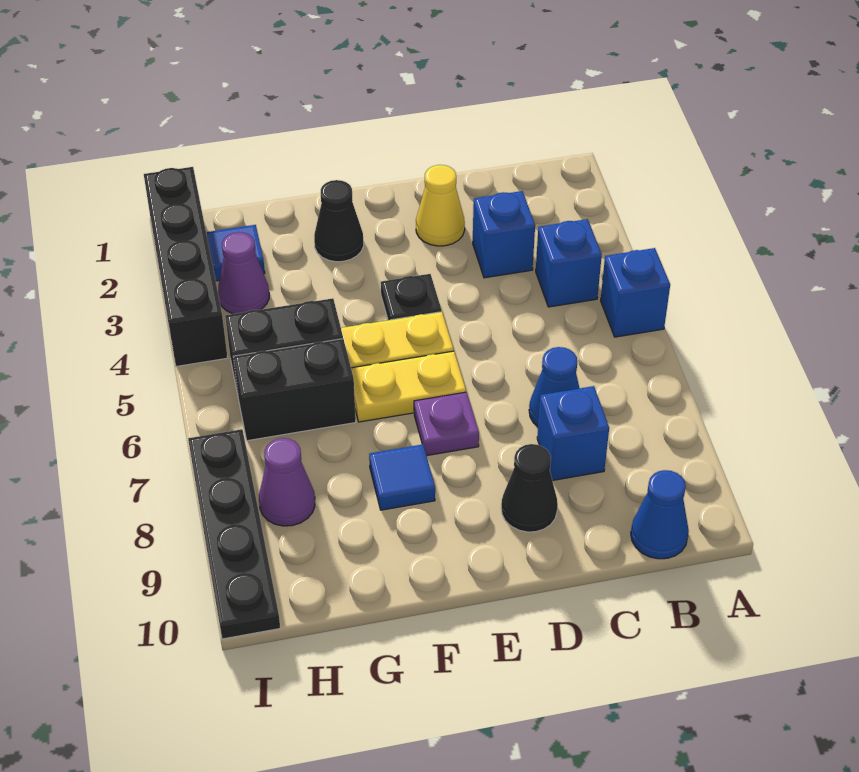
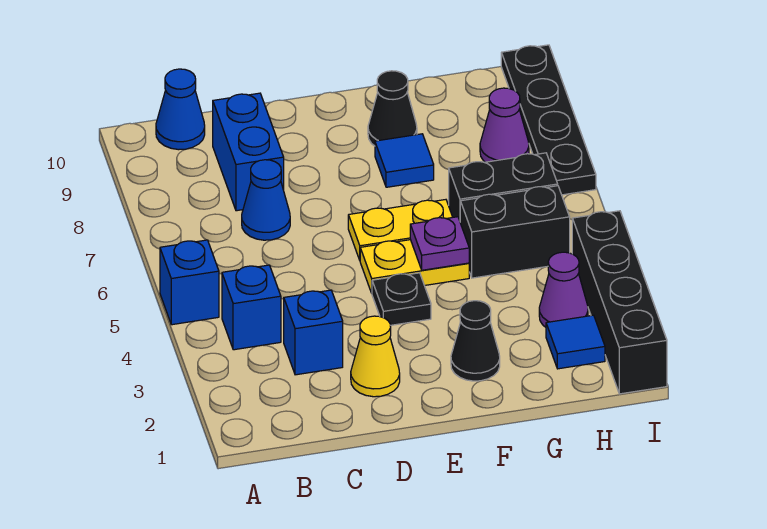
blue 1x1 brick [537,386,609,481] -> blue 1x2 brick [213,93,284,211]
black 1x1 cone [501,444,558,532] -> black 1x1 cone moved to [368,71,417,146]
purple 1x1 plate [414,392,479,456] -> purple 1x1 plate moved to [410,217,469,270]

